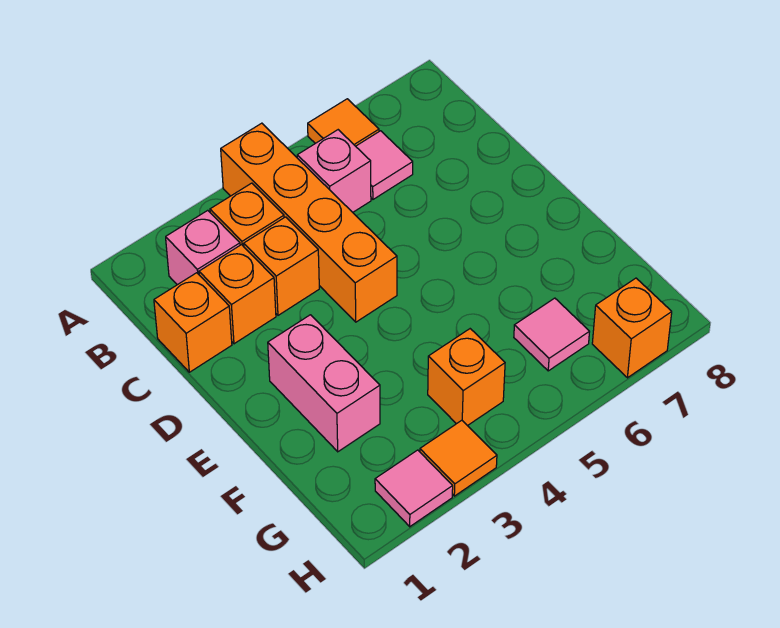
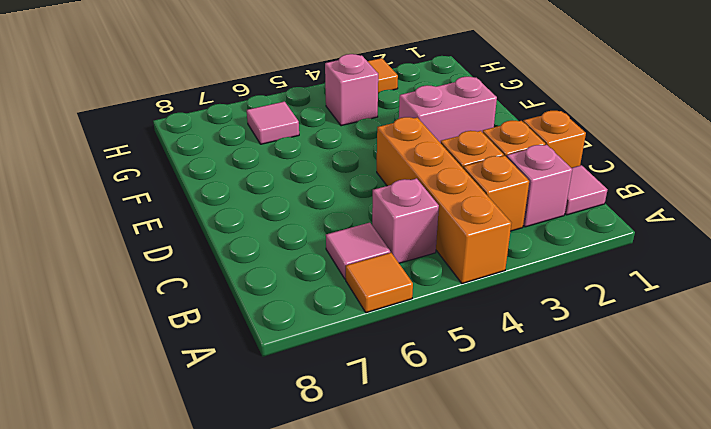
pink 1x2 brick [268,315,380,452] -> pink 1x2 brick turned to [399,77,497,143]
orange 1x1 brick [428,329,505,426] -> pink 1x1 brick [325,54,378,126]
pink 1x1 tile [375,450,453,527] -> pink 1x1 tile moved to [565,165,608,215]
orange 1x1 brick [592,278,672,378] -> none

